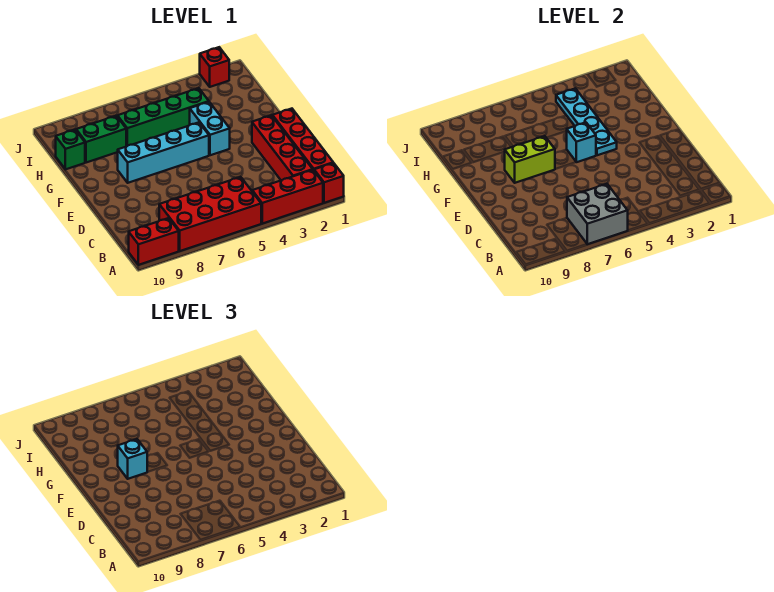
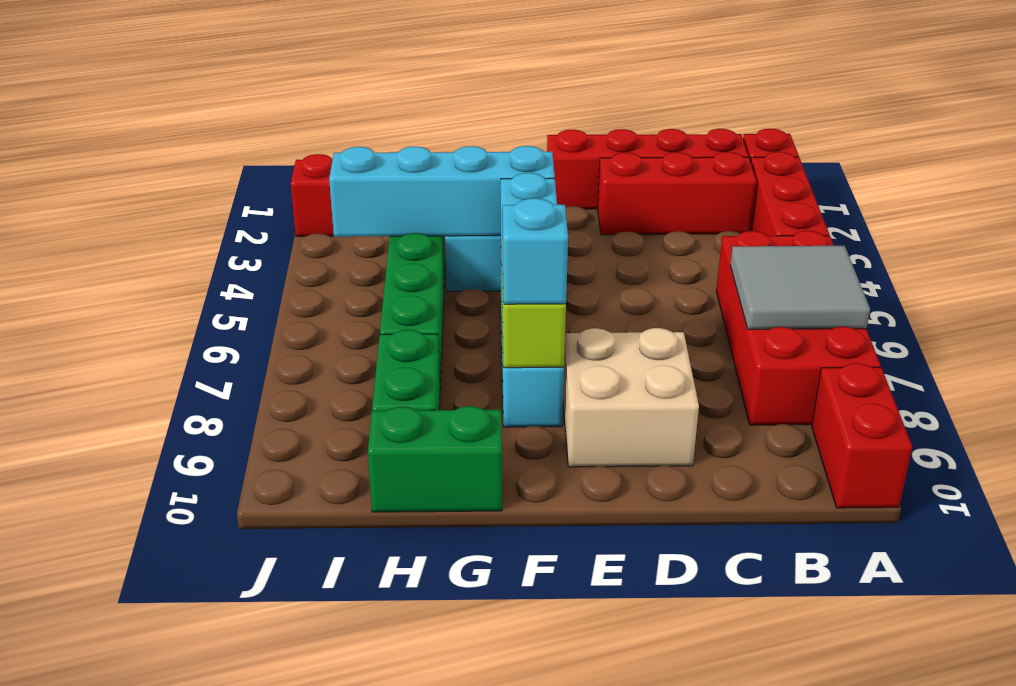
grey 2x2 brick [567,184,628,244] -> grey 2x2 tile [730,246,870,329]
red 1x4 brick [252,115,313,180] -> red 1x3 brick [598,152,757,235]
none -> tan 2x2 brick [563,328,699,467]
cyan 1x4 plate [556,88,617,155] -> cyan 1x4 brick [329,146,555,237]
green 1x1 brick [56,130,85,169] -> green 1x2 brick [368,406,502,512]

